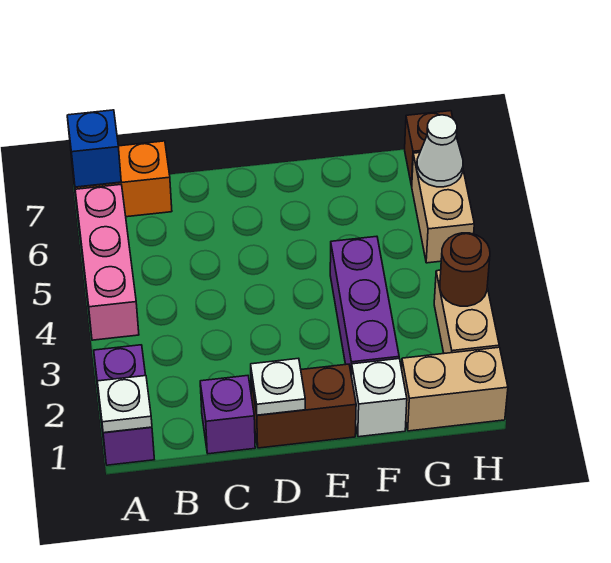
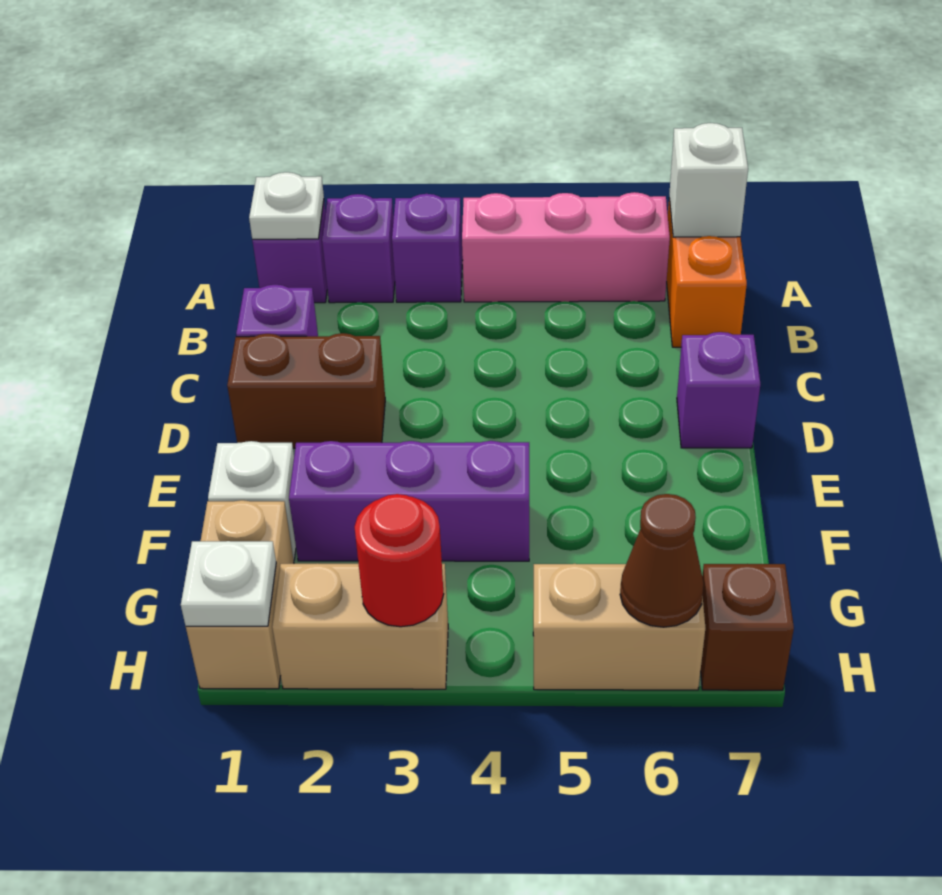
none -> purple 1x1 brick [392,194,463,302]
blue 1x1 brick [67,110,121,187] -> white 1x1 brick [669,123,748,237]
brown 1x2 brick [251,364,356,448] -> brown 1x2 brick turned to [227,333,385,448]
white 1x1 plate [251,358,305,415] -> white 1x1 plate moved to [181,541,276,626]
none -> purple 1x1 brick [677,332,760,448]
brown 1x1 round brick [440,233,490,306] -> red 1x1 round brick [355,494,444,627]
white 1x1 cone [417,115,463,187] -> brown 1x1 cone [620,494,704,627]

